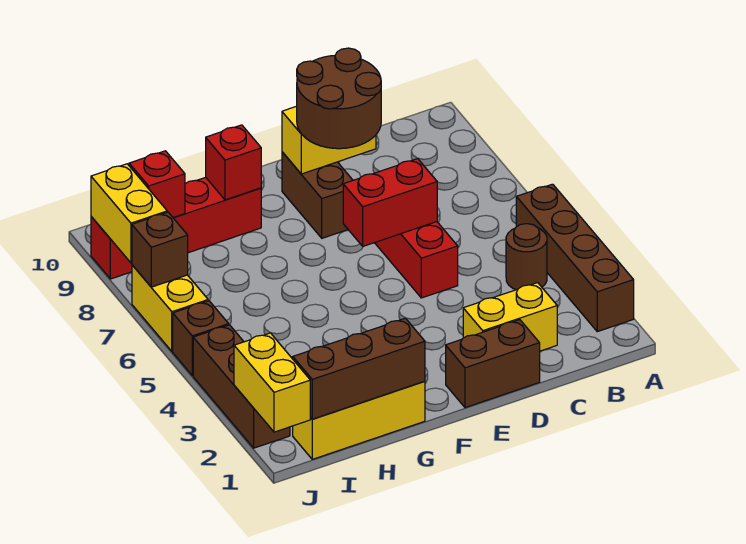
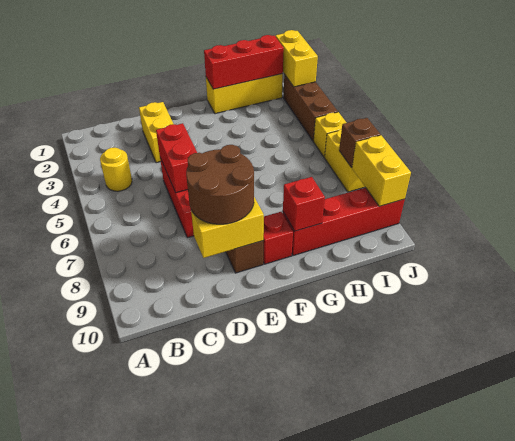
brown 1x4 brick [516,184,634,332] -> none
brown 1x1 round brick [506,224,547,290] -> yellow 1x1 round brick [100,148,132,191]
yellow 1x2 brick [463,283,557,351] -> yellow 1x2 brick turned to [139,102,173,163]
brown 1x2 brick [446,320,540,408] -> none
red 1x2 brick [343,159,437,246] -> red 1x2 brick turned to [156,123,197,193]
brown 1x3 brick [293,318,425,419] -> red 1x3 brick [204,35,284,89]
red 1x1 brick [129,151,185,218] -> red 1x1 brick moved to [263,212,293,264]
brown 1x1 brick [173,301,229,376] -> yellow 1x1 brick [313,112,346,157]

